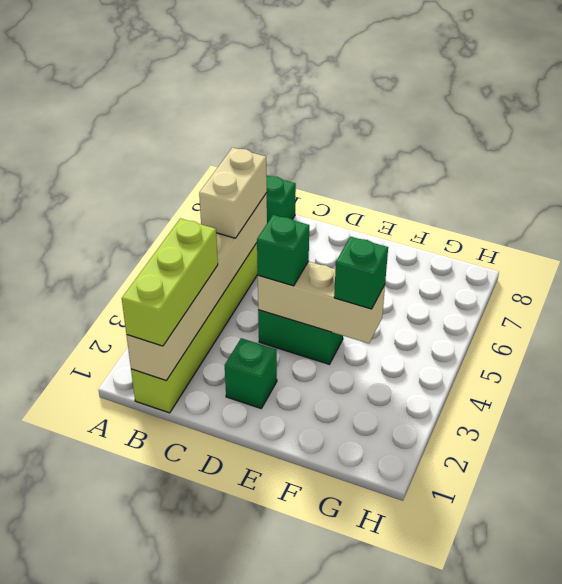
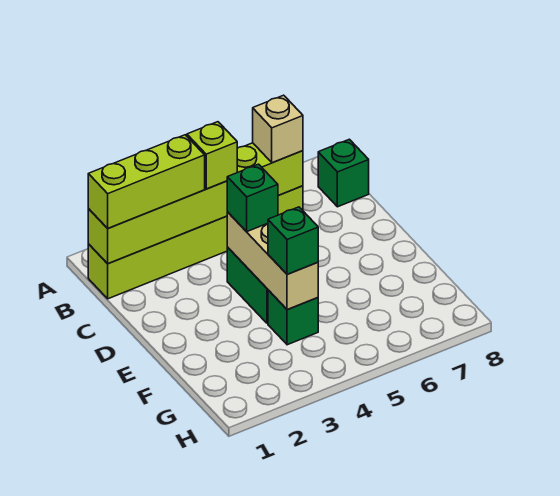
tan 1x6 brick [127,193,267,381] -> lime 1x6 brick [88,143,303,264]
none -> lime 1x1 brick [187,122,237,189]
tan 1x2 brick [199,148,267,238] -> tan 1x1 brick [253,95,303,163]
green 1x1 brick [225,338,277,408] -> green 1x1 brick moved to [268,290,318,345]

